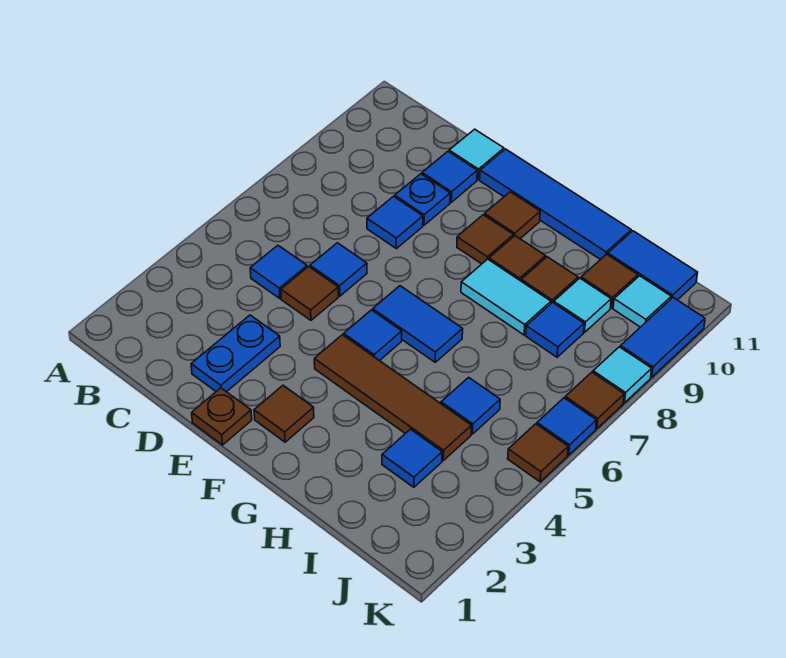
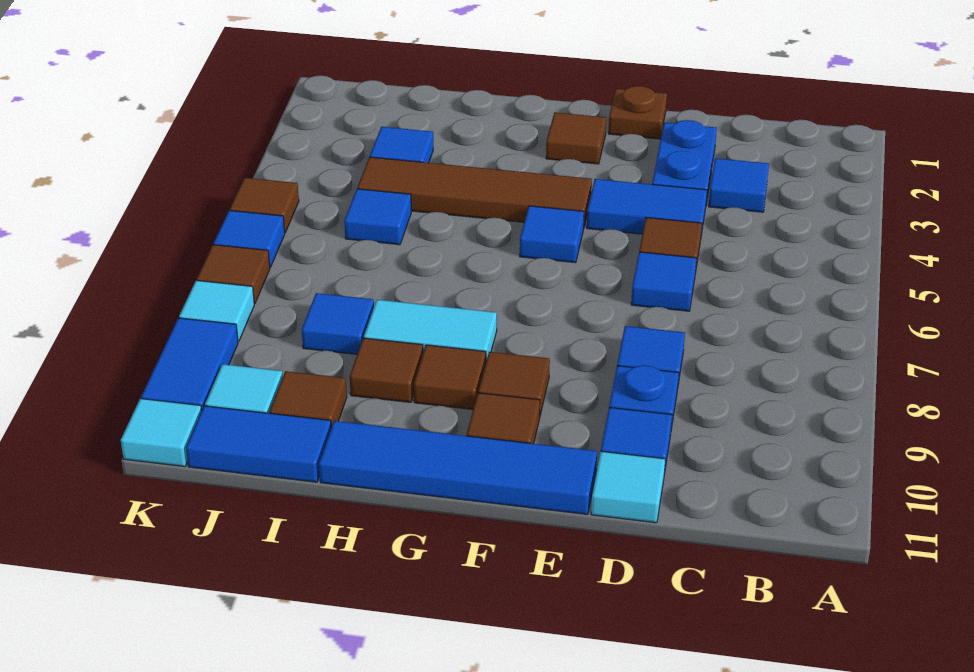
blue 1x1 tile [250,245,307,299] -> blue 1x1 tile moved to [709,158,769,212]
blue 1x2 tile [373,286,463,362] -> blue 1x2 tile moved to [587,179,707,235]
cyan 1x1 tile [554,278,611,332] -> cyan 1x1 tile moved to [121,399,202,467]

